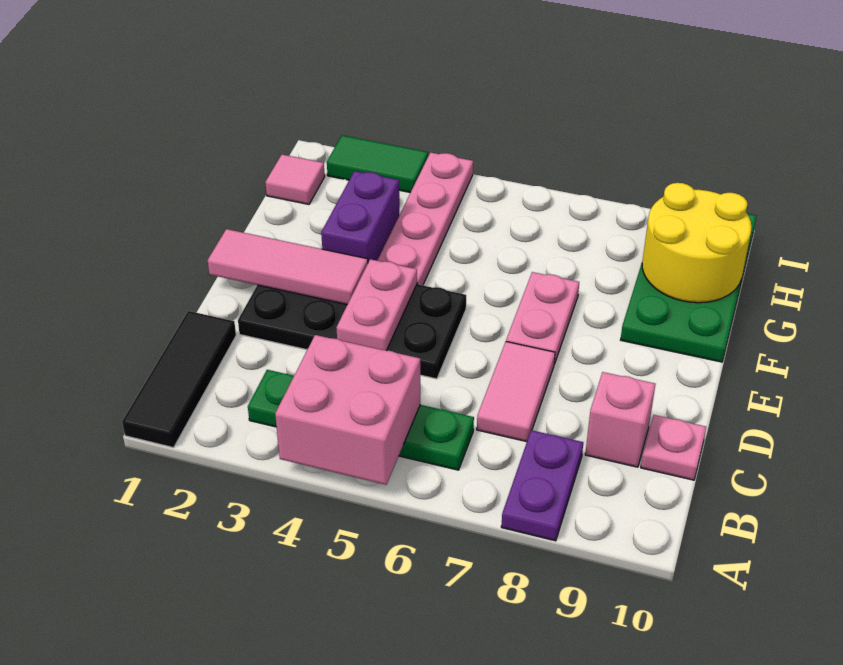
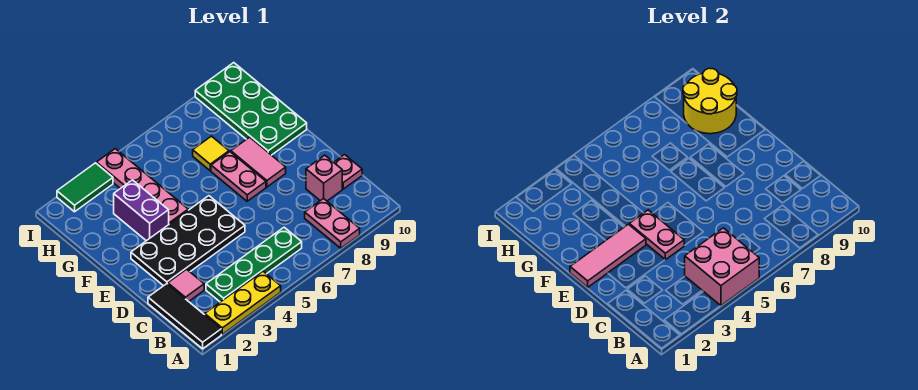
none -> yellow 1x3 plate [205,271,281,334]
purple 1x2 plate [501,430,583,541] -> pink 1x2 plate [305,198,360,248]
pink 1x2 tile [477,342,555,442] -> pink 1x2 tile moved to [231,137,286,187]
none -> yellow 1x1 tile [193,136,229,171]
pink 1x1 tile [265,155,325,204] -> pink 1x1 tile moved to [168,269,204,301]

